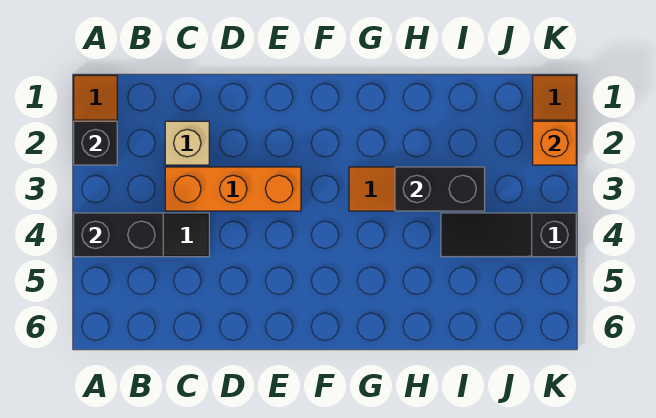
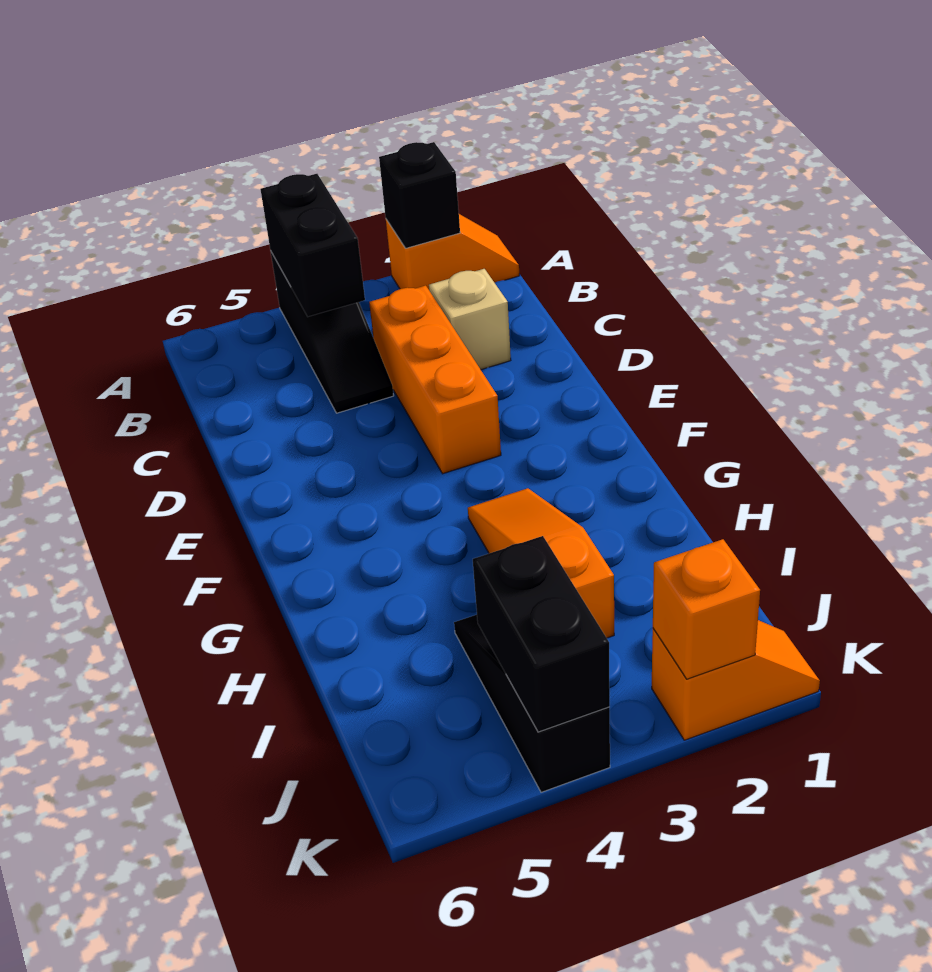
black 1x2 brick [395,167,485,211] -> black 1x2 brick moved to [473,536,610,732]

